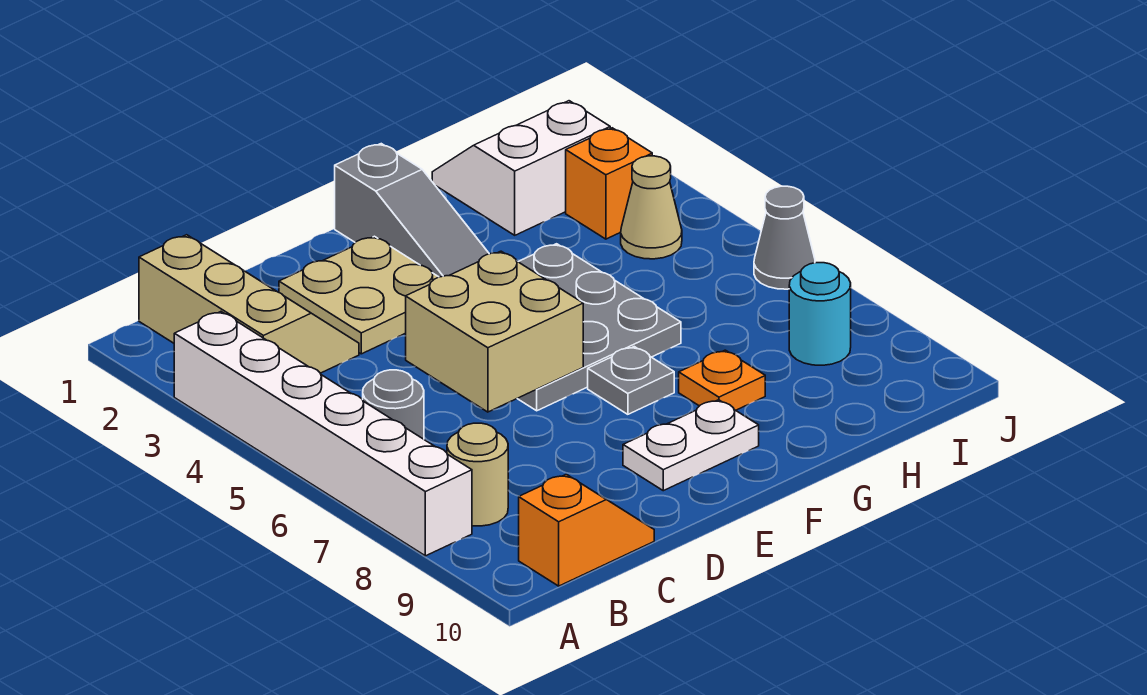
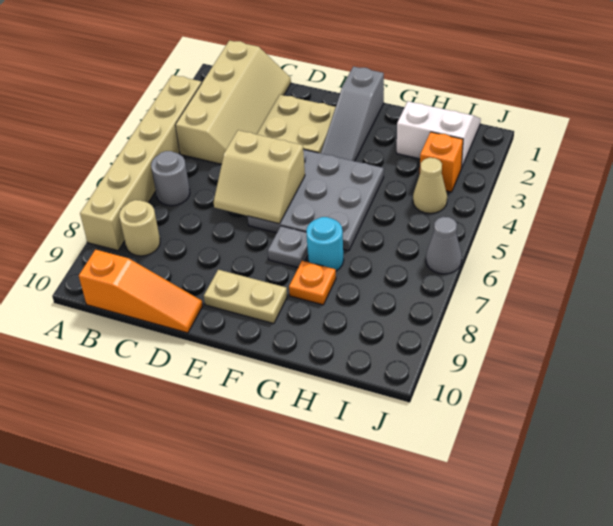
white 1x6 brick [174,312,472,556] -> tan 1x6 brick [80,75,202,251]
tan 2x3 slope [139,235,359,373] -> tan 2x4 slope [175,40,291,164]
orange 1x2 slope [519,474,654,586] -> orange 1x3 slope [79,250,203,333]
tan 2x2 brick [406,251,583,412] -> tan 2x2 slope [214,130,305,224]
white 1x2 plate [623,400,759,491] -> tan 1x2 plate [204,270,287,324]
cyan 1x1 round brick [789,263,851,365] -> cyan 1x1 round brick moved to [306,217,344,271]

